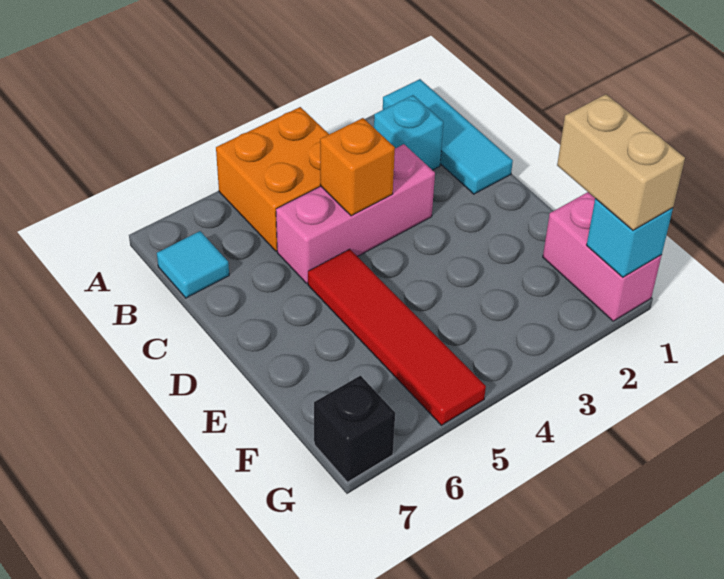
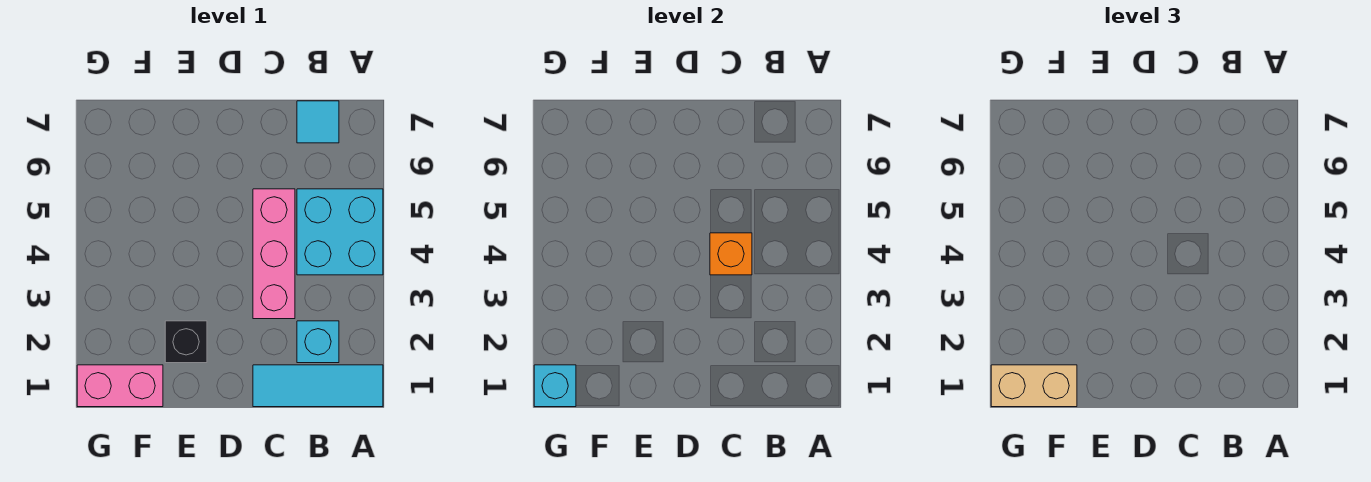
orange 2x2 brick [216,107,329,251] -> cyan 2x2 brick [297,189,383,275]
red 1x4 tile [308,249,486,425] -> none
black 1x1 brick [314,376,395,482] -> black 1x1 brick moved to [165,321,207,363]

